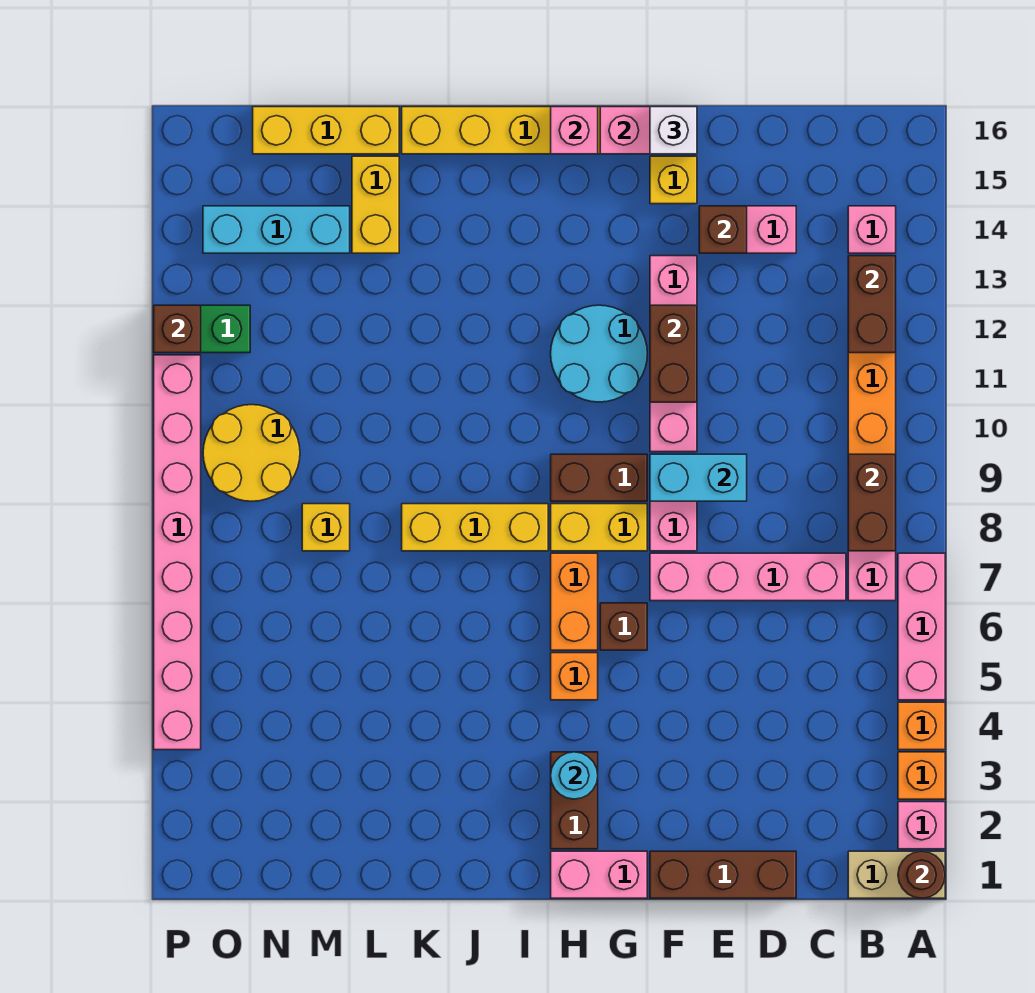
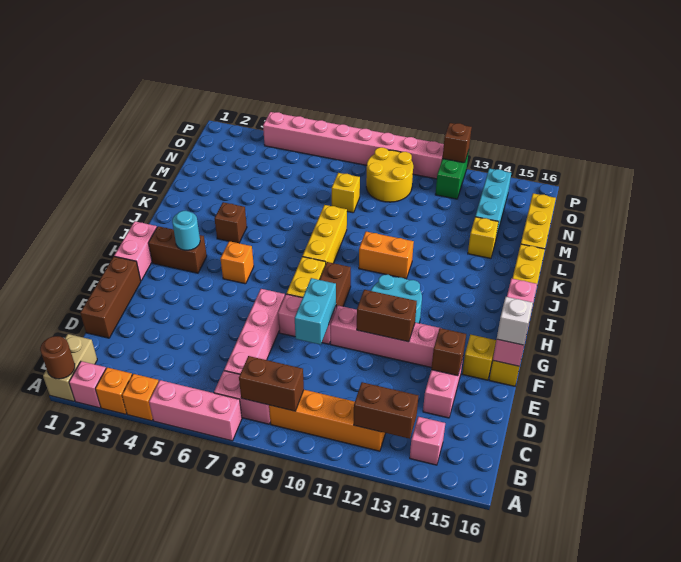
brown 1x1 brick [600,603,647,650] -> brown 1x1 brick moved to [214,202,247,243]
orange 1x2 brick [551,553,598,650] -> orange 1x2 brick moved to [359,232,414,279]
yellow 1x2 brick [352,156,399,253] -> yellow 1x1 brick [468,217,499,258]

